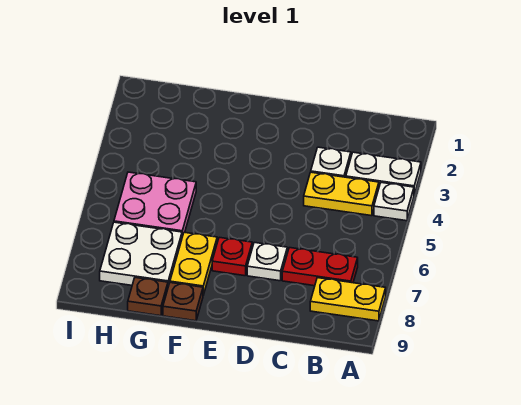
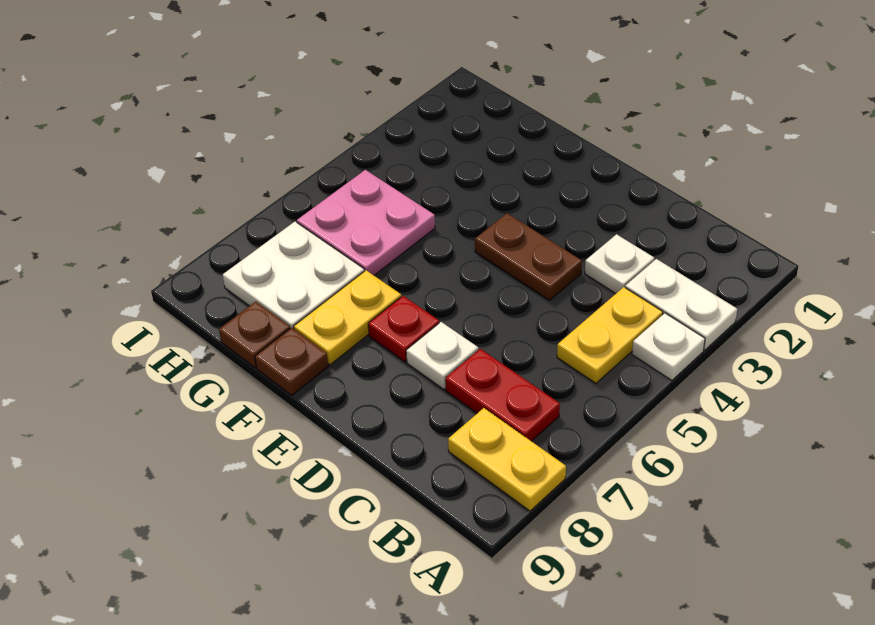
yellow 1x2 plate [304,172,379,216] -> yellow 1x2 plate turned to [557,287,663,383]
none -> brown 1x2 plate [475,213,582,300]

